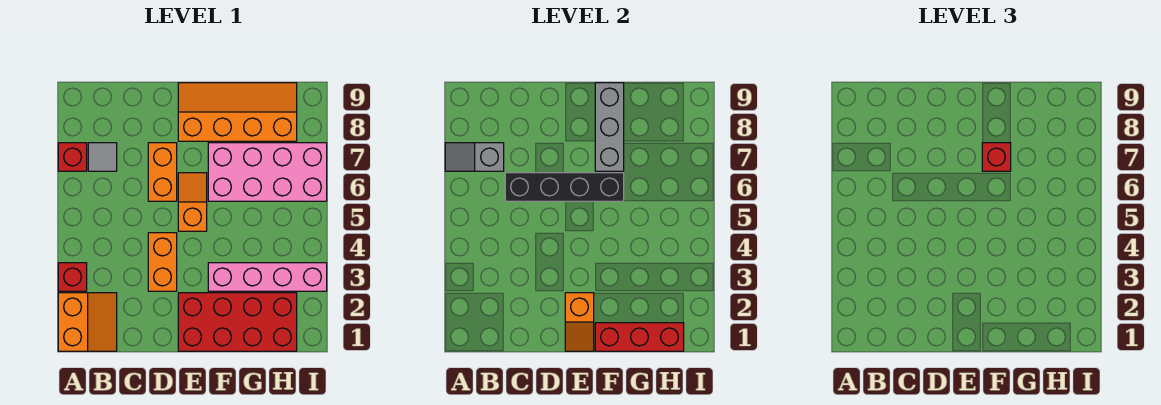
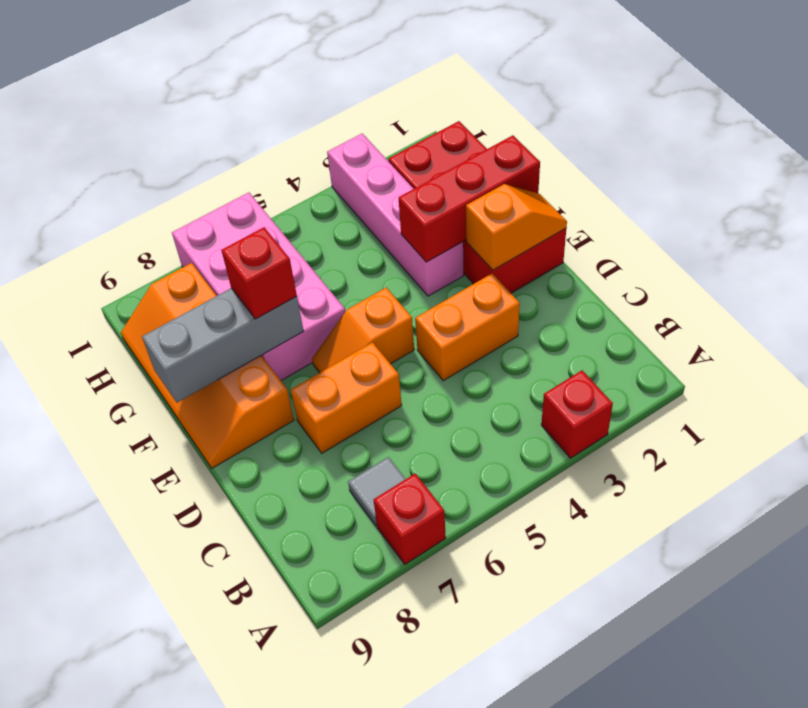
orange 2x2 slope [58,293,117,351] -> none
grey 1x2 slope [445,143,504,171] -> none
black 1x4 brick [505,173,624,201] -> none
red 1x3 brick [595,323,684,351] -> red 1x3 brick turned to [399,135,540,262]

